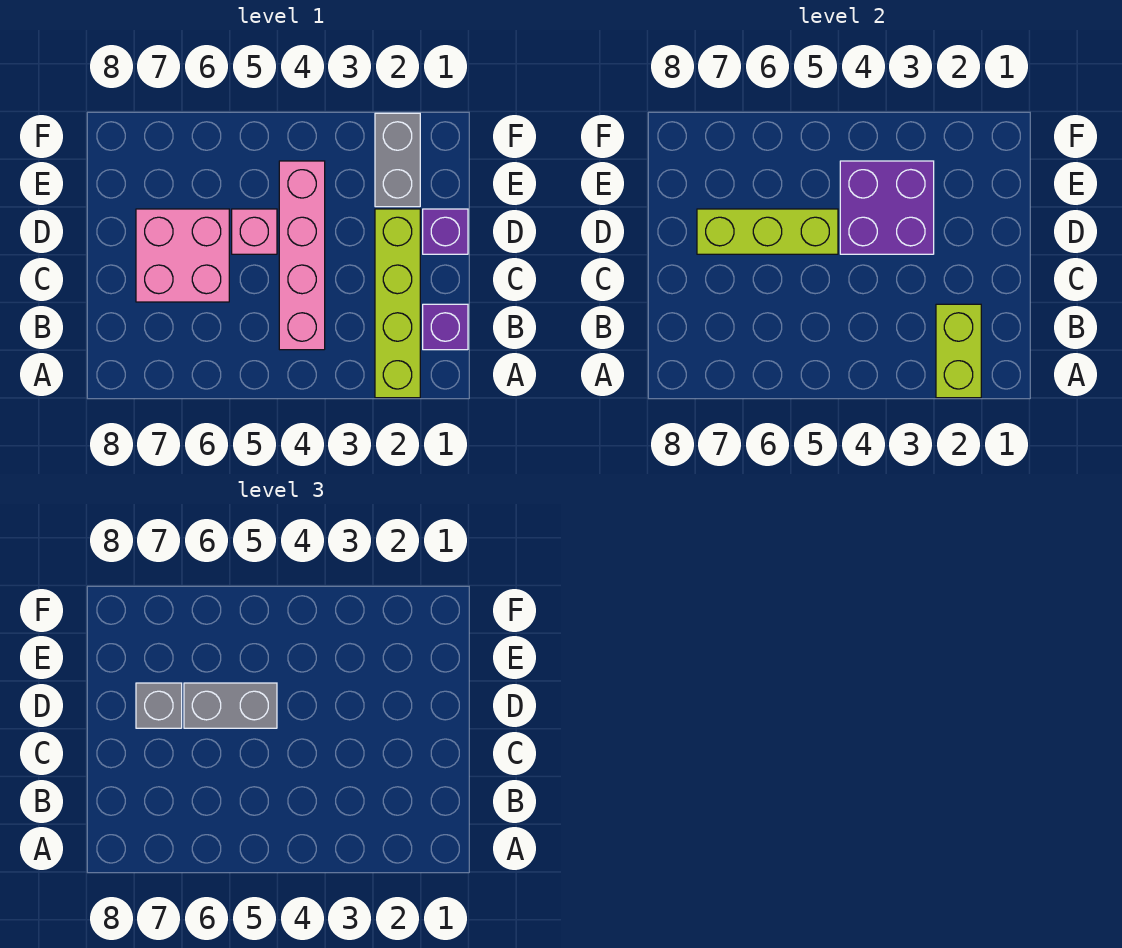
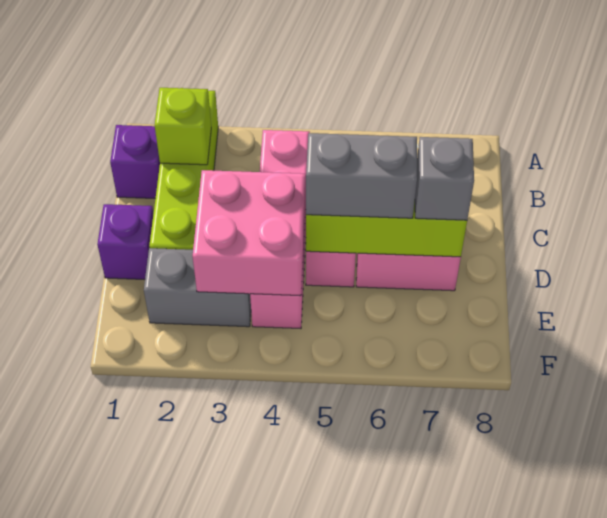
lime 1x2 brick [936,304,981,398] -> lime 1x1 brick [155,88,211,165]
purple 2x2 brick [840,161,934,254] -> pink 2x2 brick [193,170,306,296]
grey 1x2 brick [375,113,420,207] -> grey 1x2 brick turned to [144,248,251,327]

